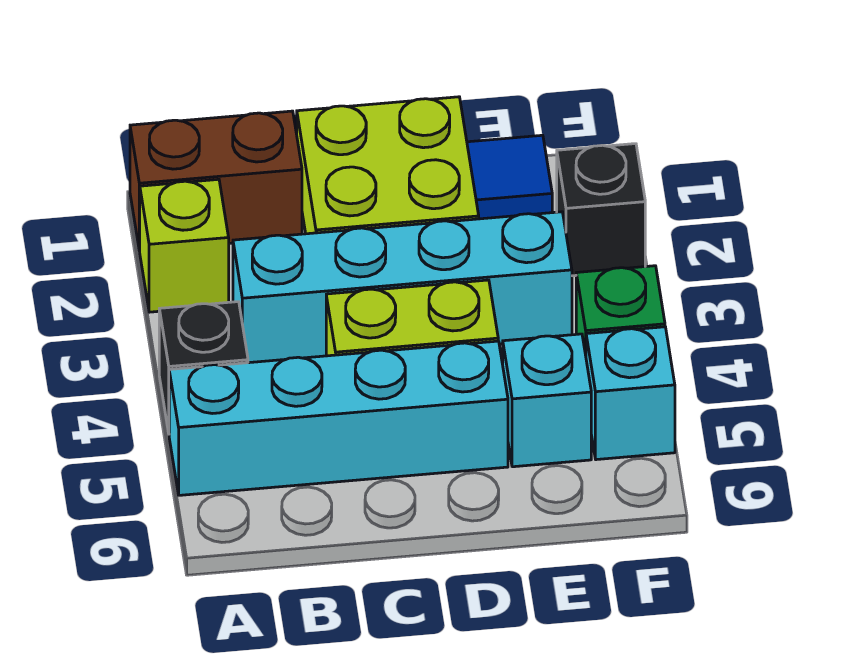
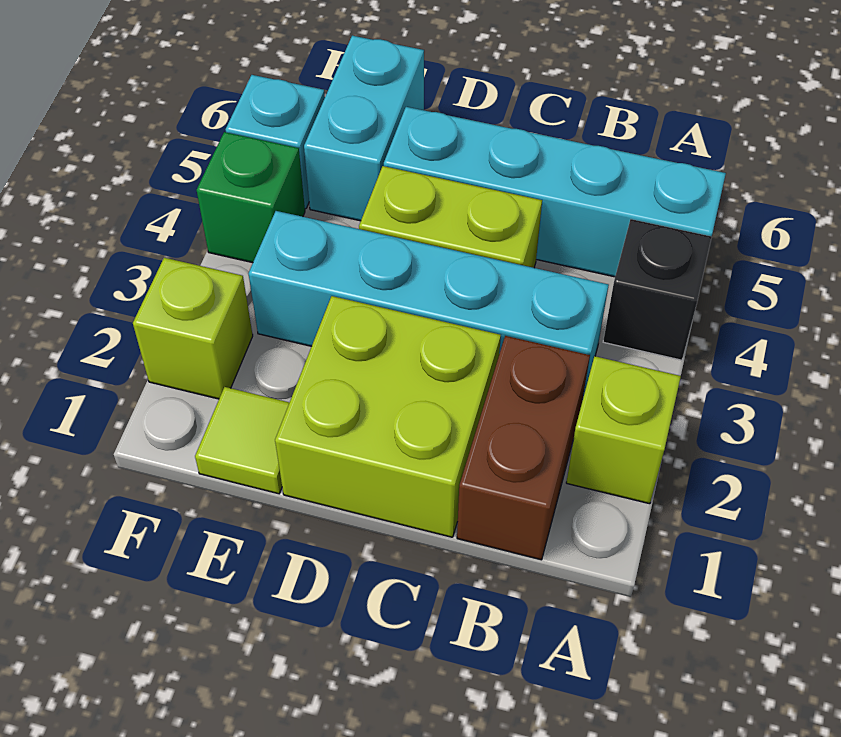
brown 1x2 brick [130,111,302,251] -> brown 1x2 brick turned to [457,336,590,560]
blue 1x1 tile [467,135,552,219] -> lime 1x1 tile [195,387,289,494]
cyan 1x1 brick [503,334,591,467] -> cyan 1x2 brick [304,36,424,221]
black 1x1 brick [557,144,645,276] -> lime 1x1 brick [133,258,253,399]

